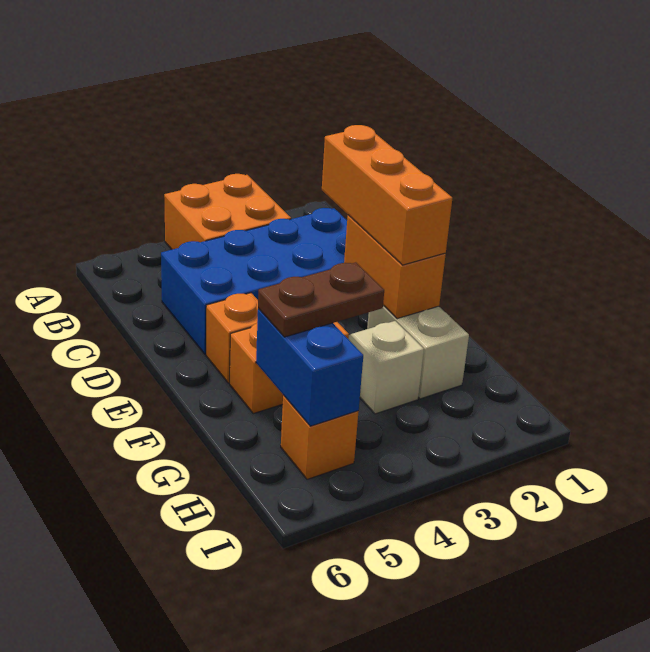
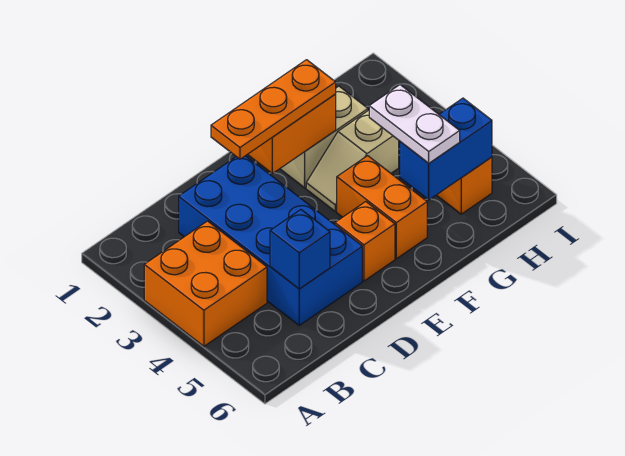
none -> blue 1x1 brick [270,210,330,289]
orange 1x3 brick [322,125,452,265] -> orange 1x3 plate [211,60,336,159]
brown 1x2 plate [258,262,384,337] -> white 1x2 plate [369,85,460,163]

